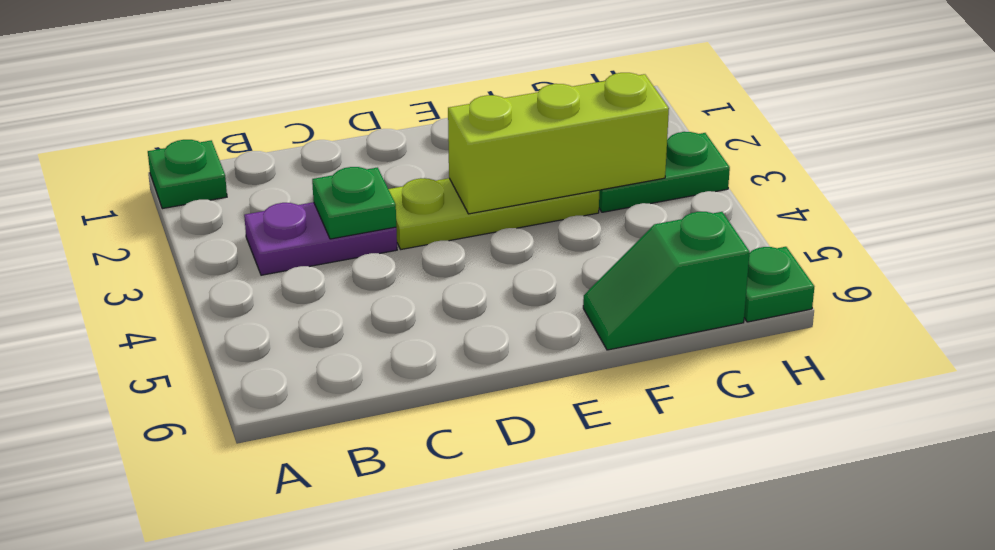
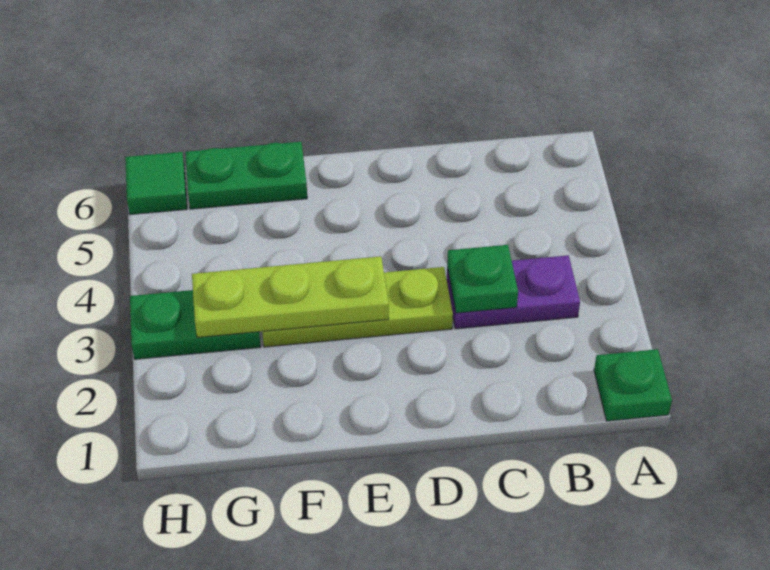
lime 1x3 brick [448,73,669,214] -> lime 1x3 plate [192,256,389,338]
green 1x2 slope [583,212,750,350] -> green 1x2 plate [185,142,307,209]
green 1x1 plate [744,247,814,322] -> green 1x1 tile [125,152,187,215]

